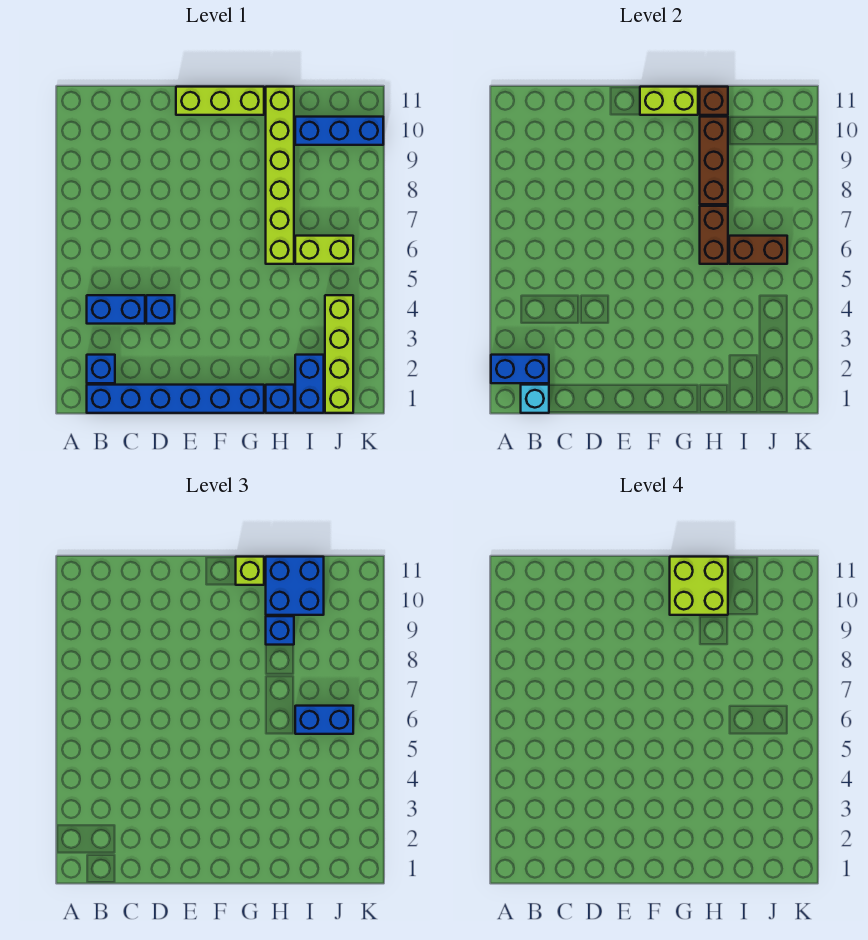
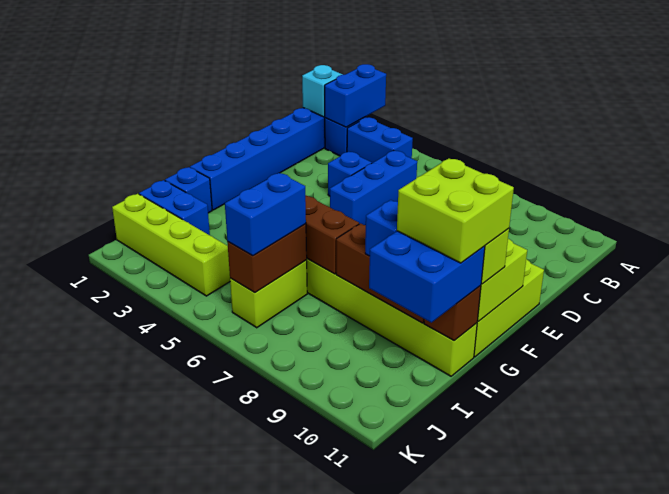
blue 1x2 brick [87,295,145,324] -> blue 1x2 brick turned to [347,117,413,163]
blue 1x3 brick [295,117,383,145] -> blue 1x3 brick moved to [330,150,417,225]

